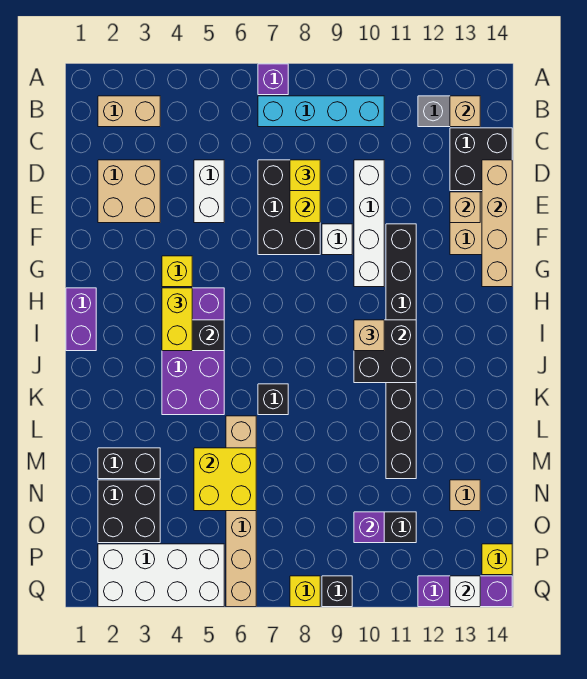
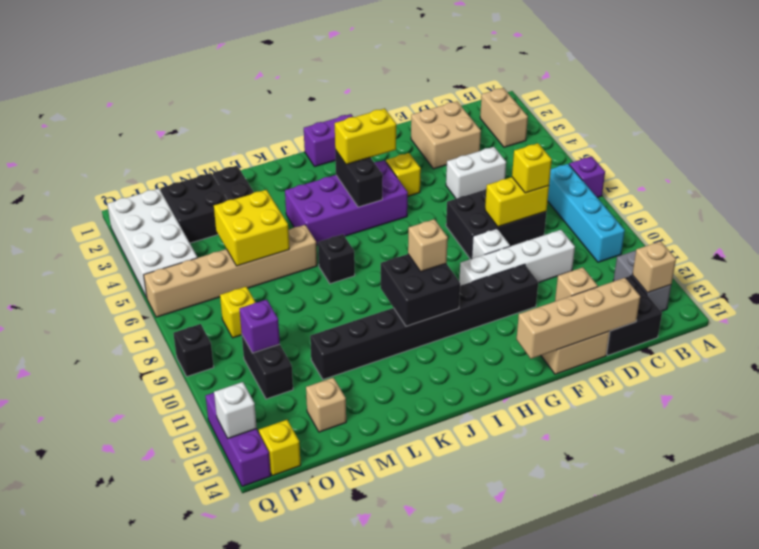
yellow 1x1 brick [290,576,320,607] -> yellow 1x1 brick moved to [220,287,256,338]

